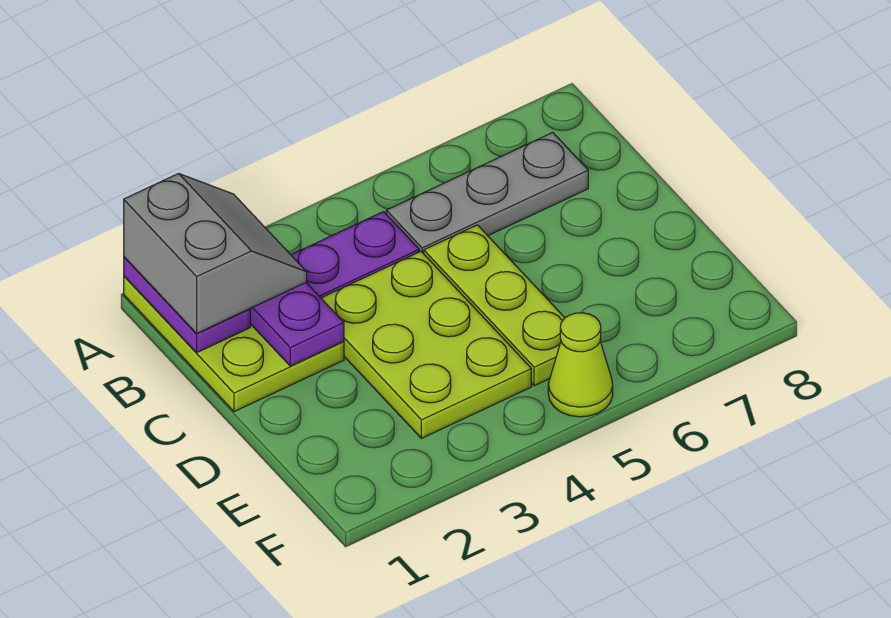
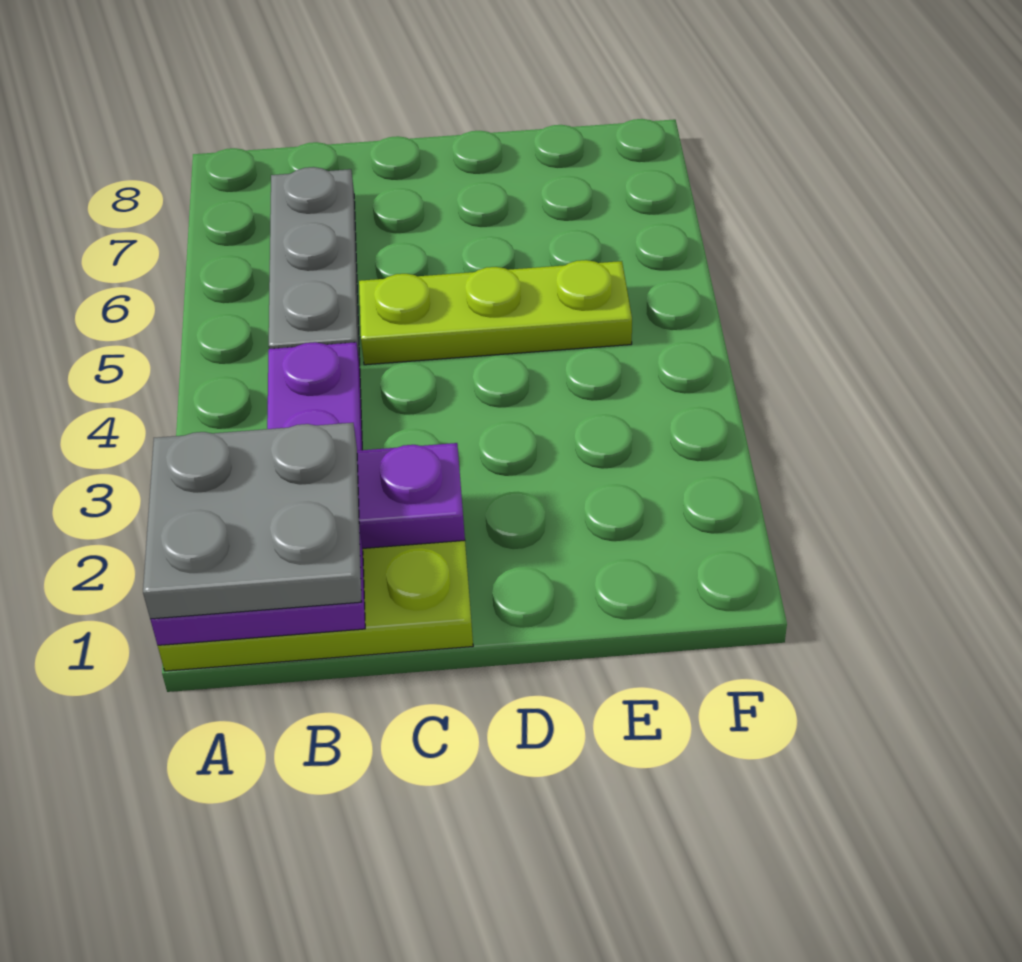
grey 2x2 slope [124,174,307,333] -> grey 2x2 plate [143,423,361,619]
lime 2x3 plate [321,251,531,438] -> none
lime 1x1 cone [548,313,613,417] -> none

